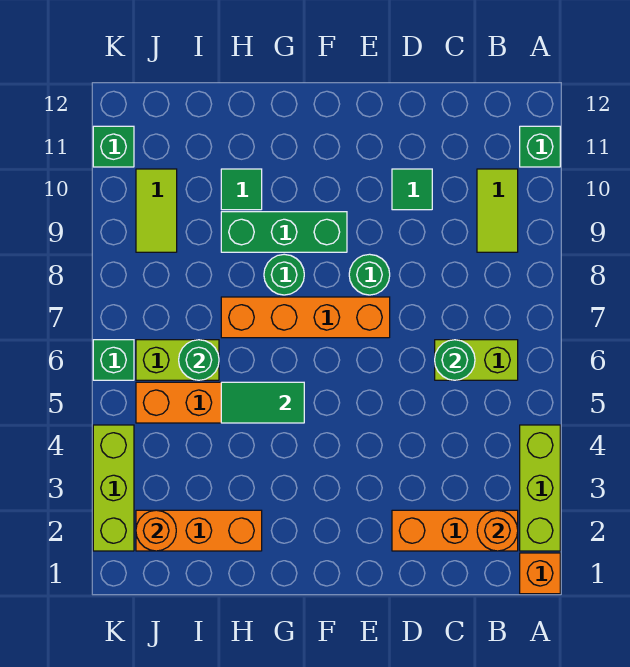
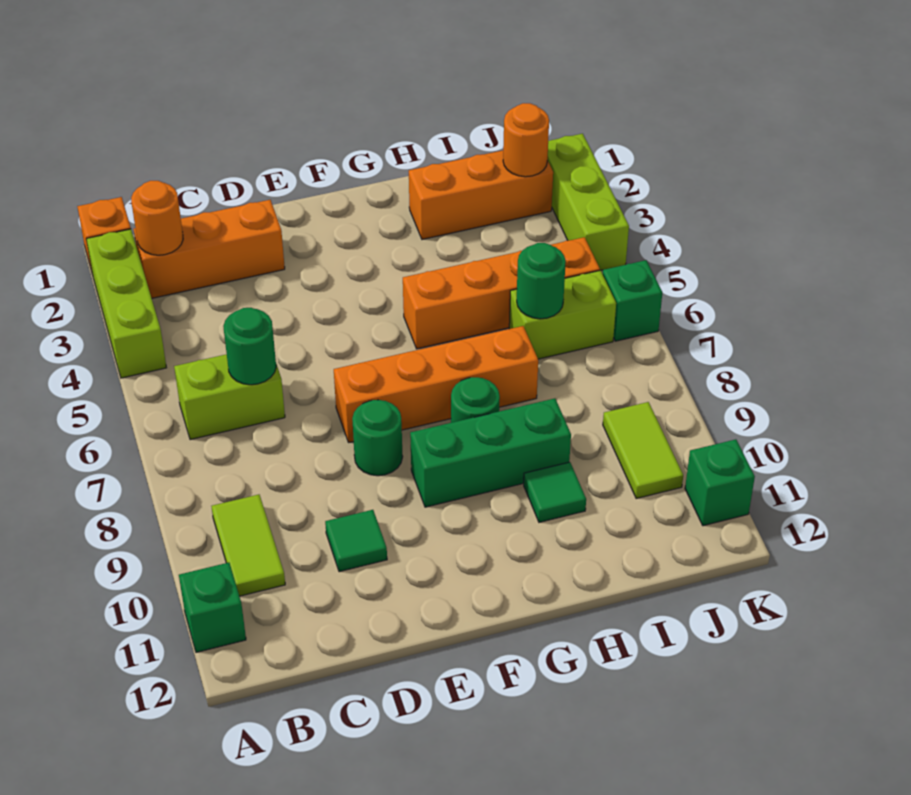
green 1x2 tile [221,382,304,423] -> none

